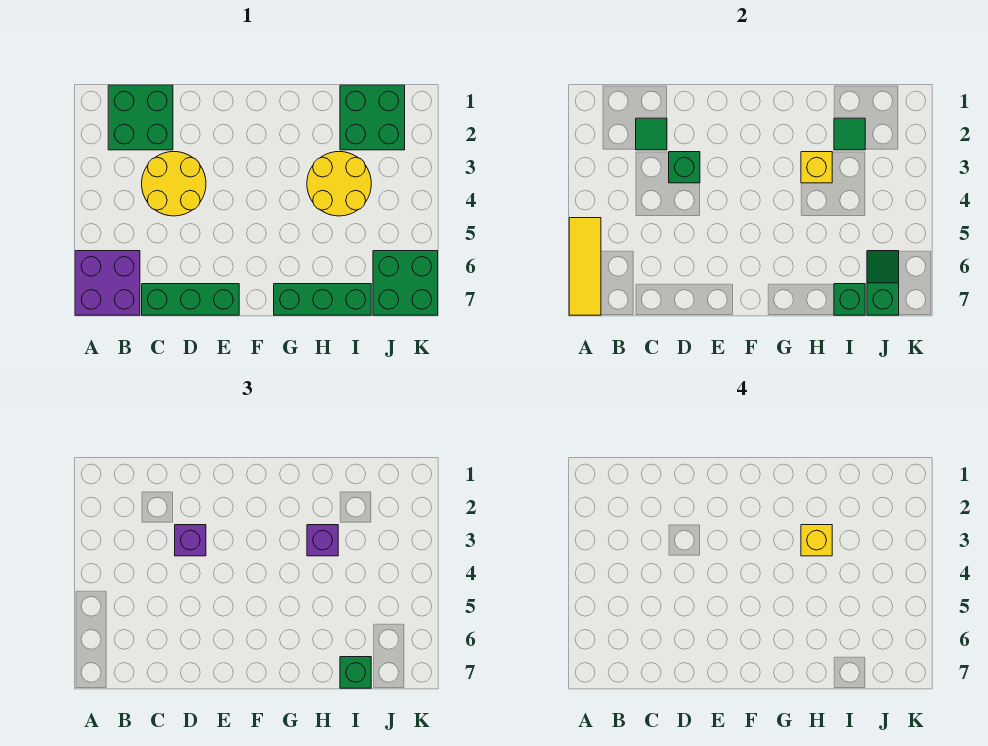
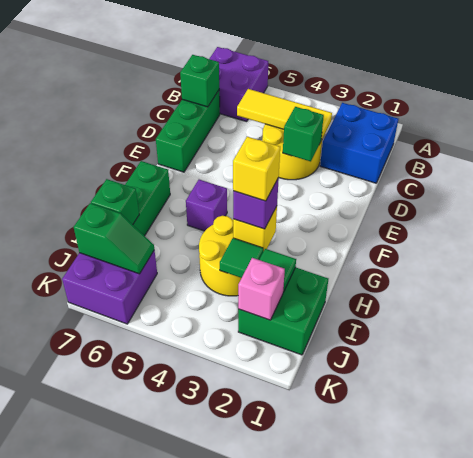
yellow 1x3 tile [569,218,601,315] -> yellow 1x3 tile moved to [237,89,332,140]
green 2x2 brick [108,85,173,150] -> blue 2x2 brick [320,103,398,183]
green 1x1 tile [636,118,667,150] -> green 1x1 tile moved to [220,238,263,278]
purple 1x1 brick [175,525,206,556] -> purple 1x1 brick moved to [186,180,227,231]
green 1x1 brick [340,657,371,688] -> green 1x1 brick moved to [180,55,219,107]
none -> pink 1x1 brick [238,258,285,320]
green 2x2 brick [373,251,438,315] -> purple 2x2 brick [62,250,157,324]

